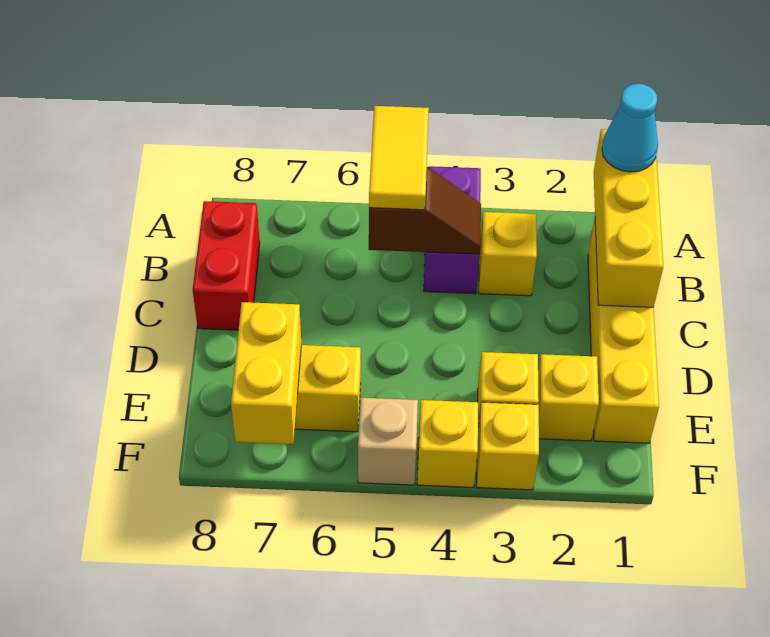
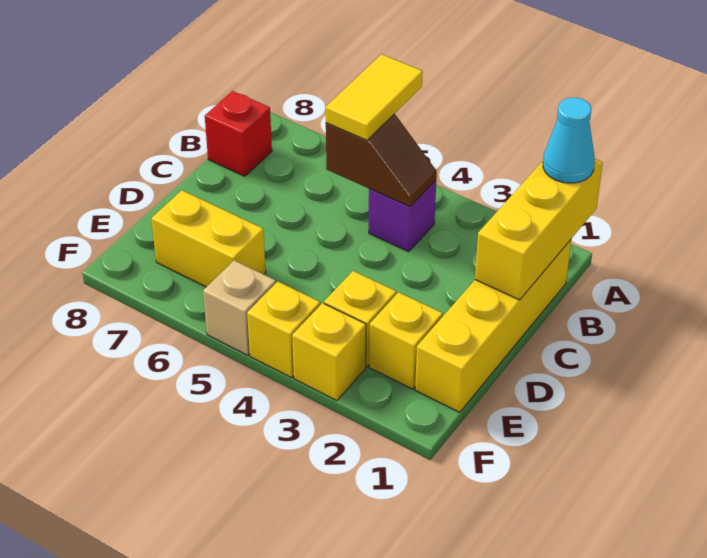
purple 1x2 brick [424,166,481,294] -> purple 1x1 brick [369,180,436,252]
yellow 1x1 brick [479,212,537,296] -> none
red 1x2 brick [193,201,260,330] -> red 1x1 brick [205,91,272,176]
yellow 1x2 brick [231,302,301,444] -> none

